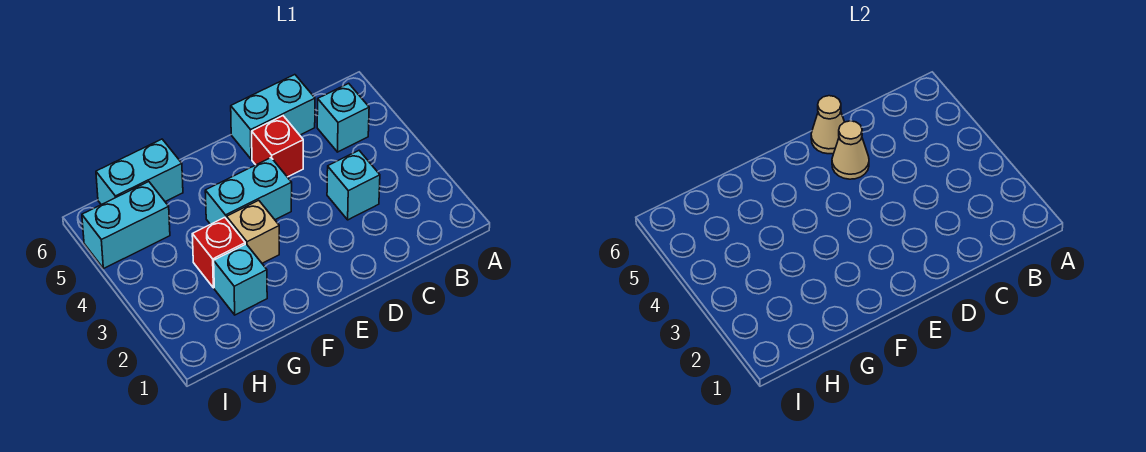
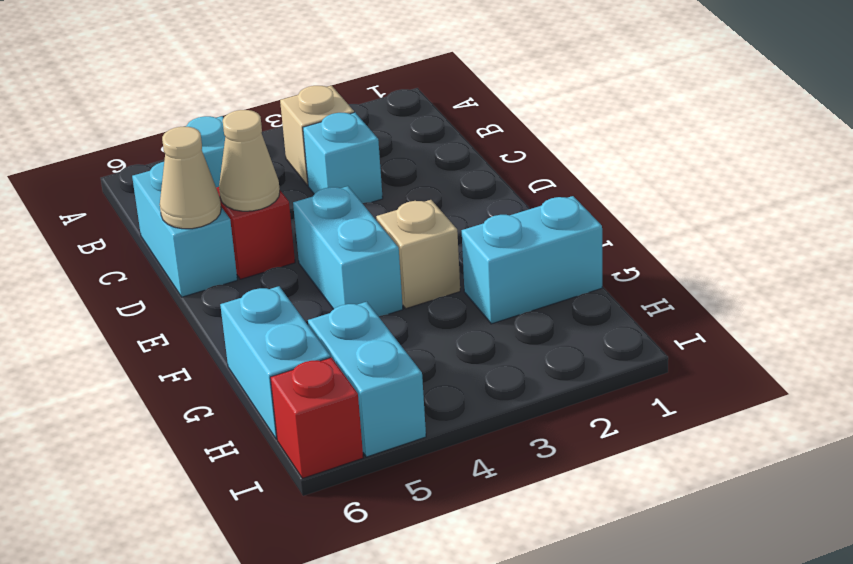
none -> tan 1x1 brick [280,86,354,185]
cyan 1x1 brick [214,244,267,315] -> cyan 1x2 brick [462,196,602,324]
red 1x1 brick [192,217,245,288] -> red 1x1 brick moved to [270,358,363,478]

